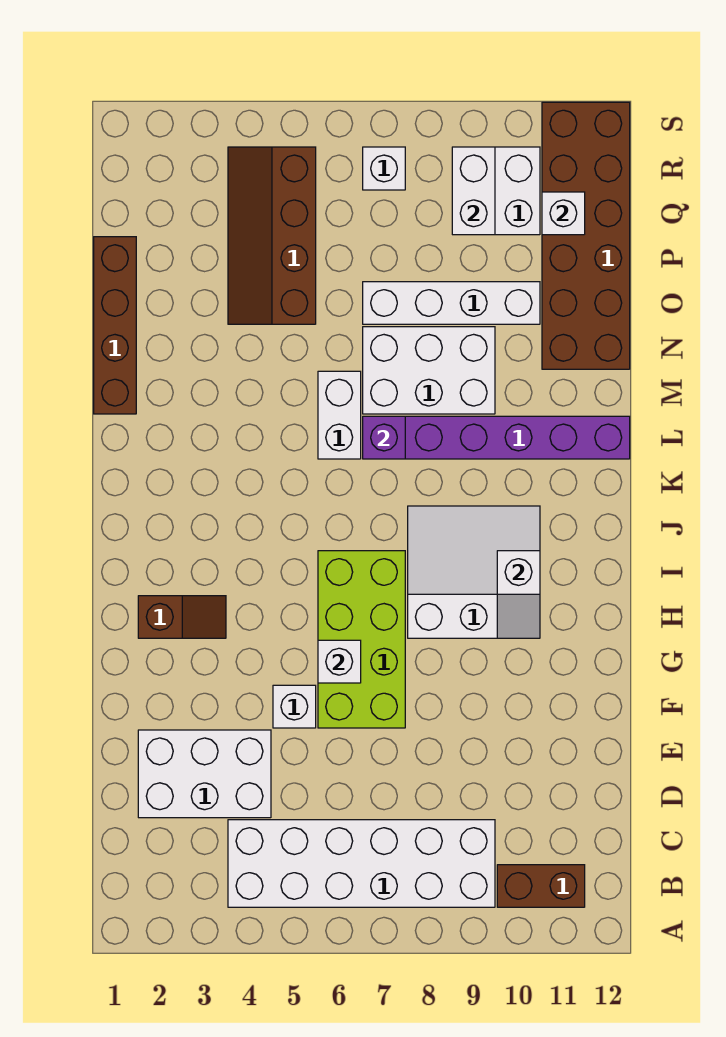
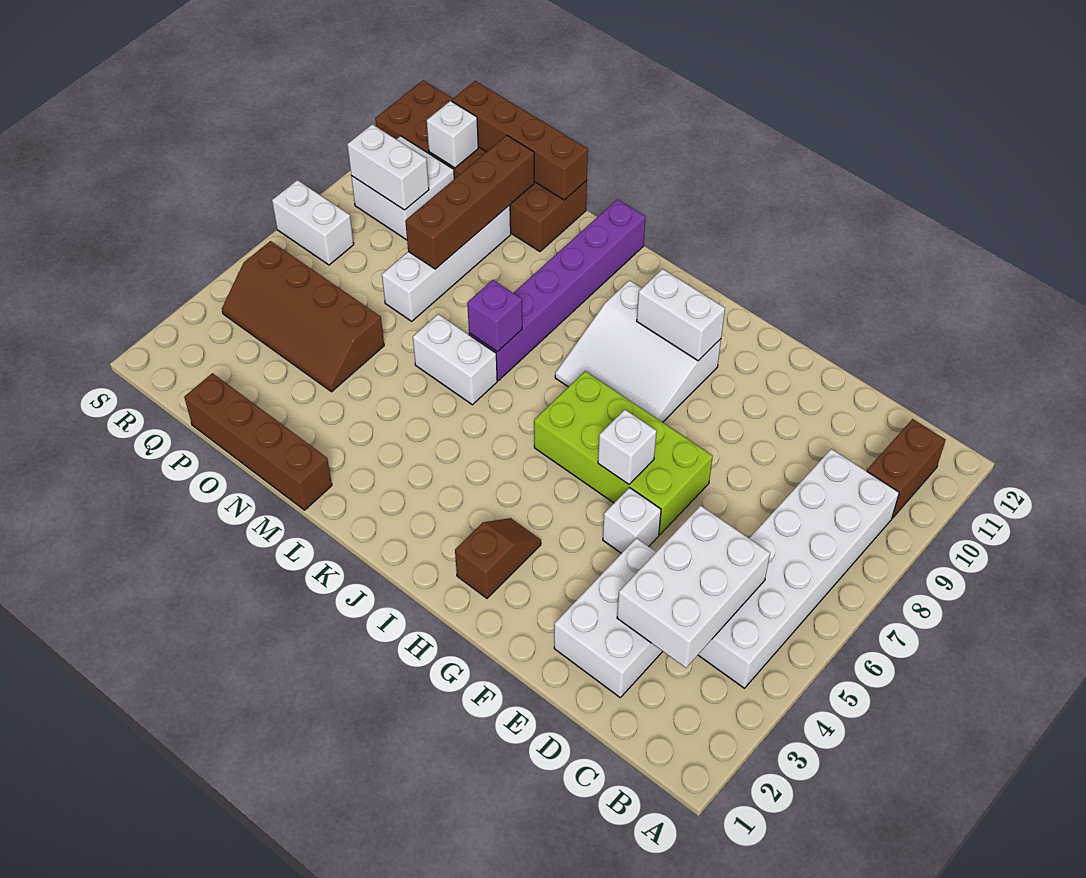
white 3x3 slope [408,506,540,638] -> white 3x3 slope turned to [555,280,721,422]
white 1x2 slope [497,551,540,638] -> white 1x2 brick [637,269,725,361]
white 2x3 brick [363,327,495,414] -> white 2x3 brick moved to [617,506,770,668]
none -> brown 1x4 brick [452,81,588,200]
none -> brown 1x4 brick [405,135,534,269]
white 1x1 brick [363,147,405,190] -> white 1x2 brick [272,180,354,265]

